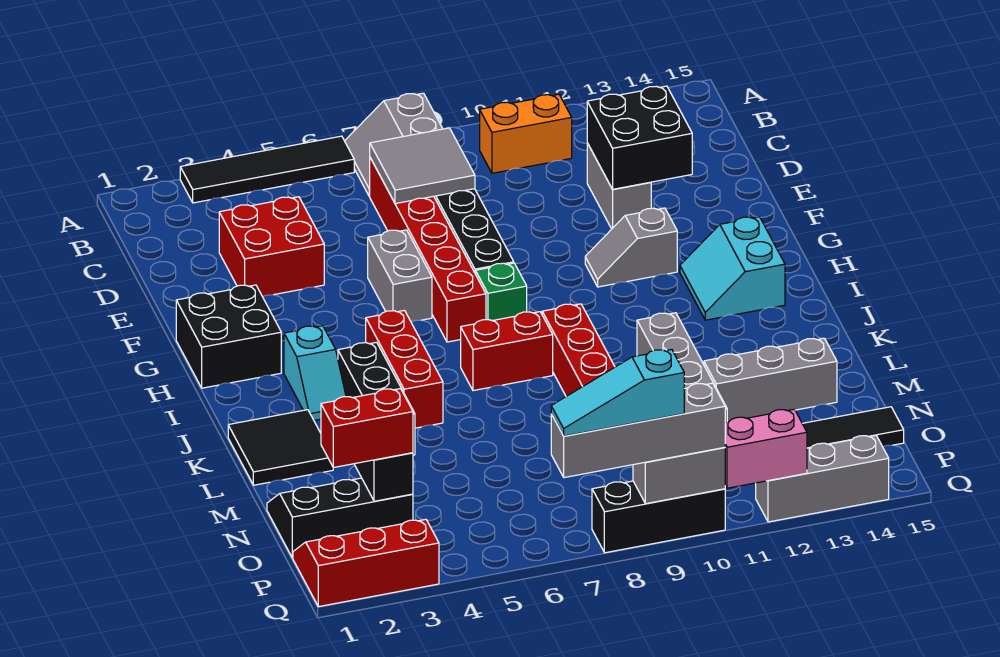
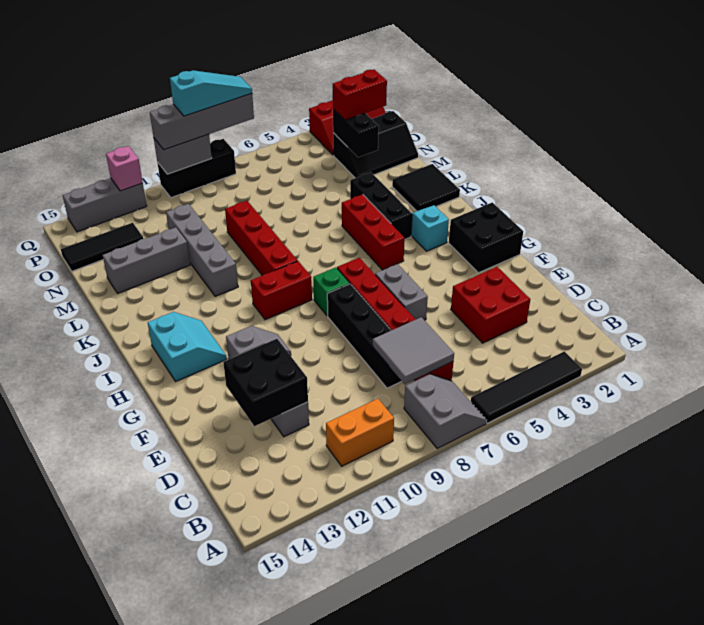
red 1x2 brick [461,312,553,391] -> red 1x2 brick moved to [251,261,312,320]
pink 1x2 brick [725,409,807,488] -> pink 1x1 brick [106,146,143,191]

